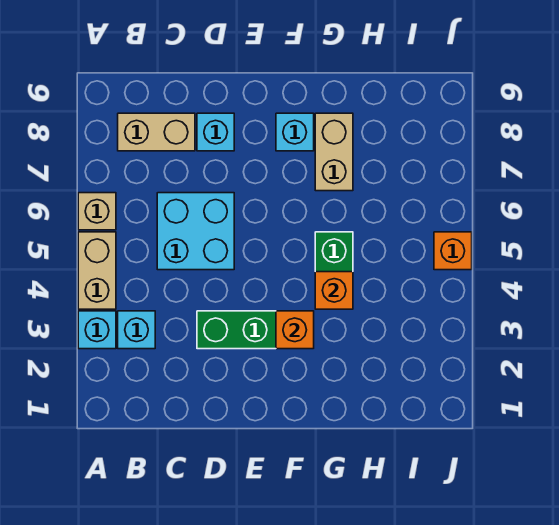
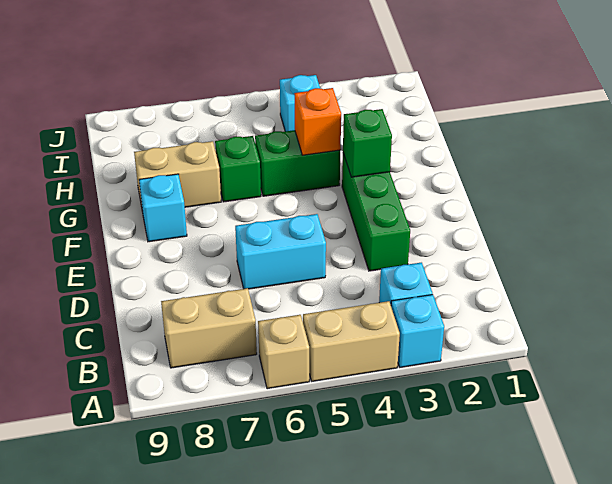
tan 1x2 brick [118,113,195,151] -> tan 1x2 brick turned to [161,288,257,368]
cyan 2x2 brick [157,193,234,270] -> cyan 1x2 brick [235,214,326,289]
cyan 1x1 brick [197,113,234,151] -> cyan 1x1 brick moved to [280,75,320,131]
orange 1x1 brick [276,311,314,349] -> green 1x1 brick [343,109,392,177]
none -> green 1x1 brick [215,136,261,202]
orange 1x1 brick [434,232,472,270] -> none

